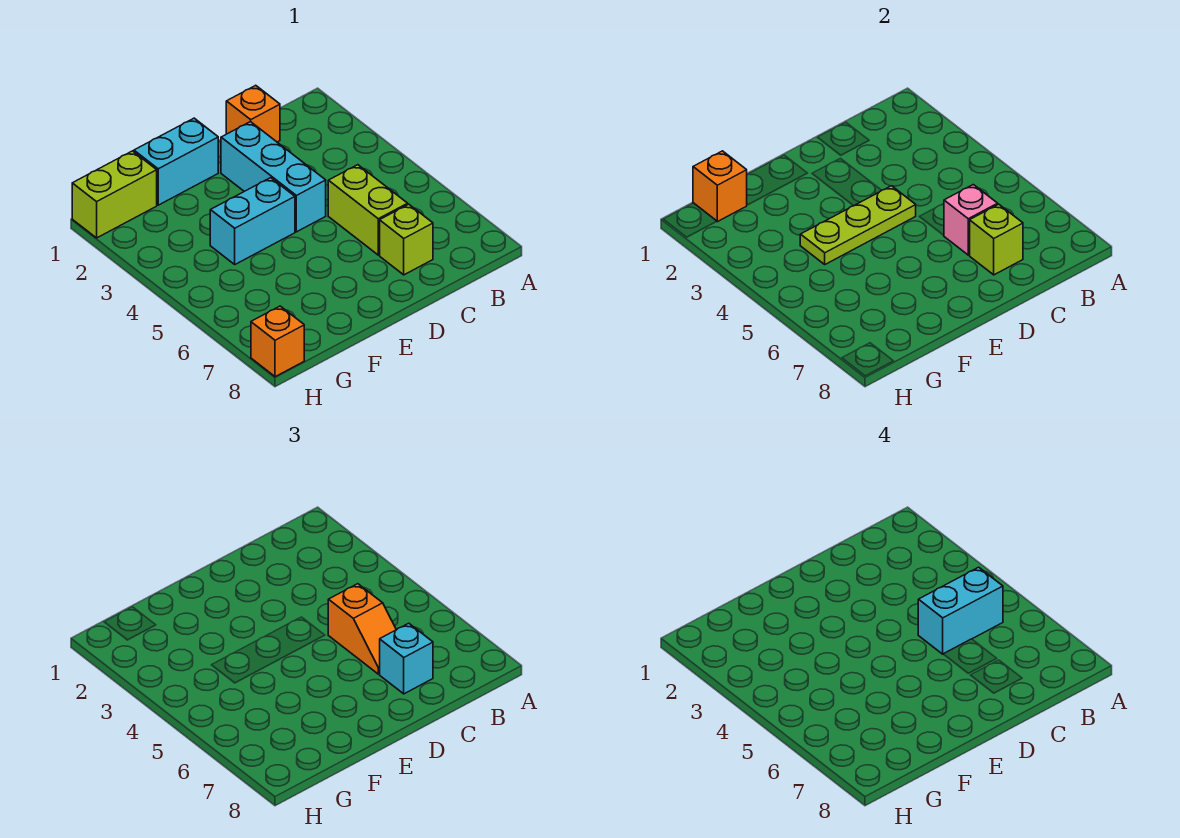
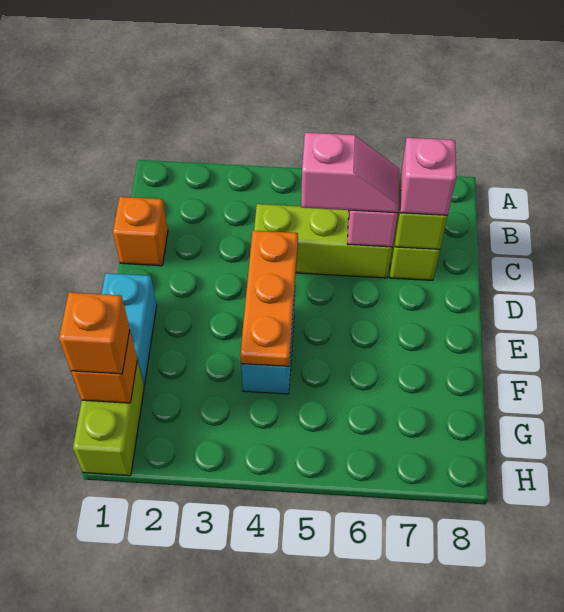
cyan 1x2 brick [918,567,1003,654] -> none
lime 1x2 brick [328,165,408,255] -> lime 1x3 brick [254,204,392,278]
orange 1x2 slope [328,584,396,674] -> pink 1x2 slope [301,133,399,213]
cyan 1x1 brick [380,623,433,694] -> pink 1x1 brick [400,138,456,215]
cyan 1x3 brick [221,122,326,232] -> none
lime 1x3 plate [800,186,916,264] -> orange 1x3 plate [240,231,298,366]
orange 1x1 brick [251,306,304,377] -> orange 1x1 brick moved to [59,292,130,374]

